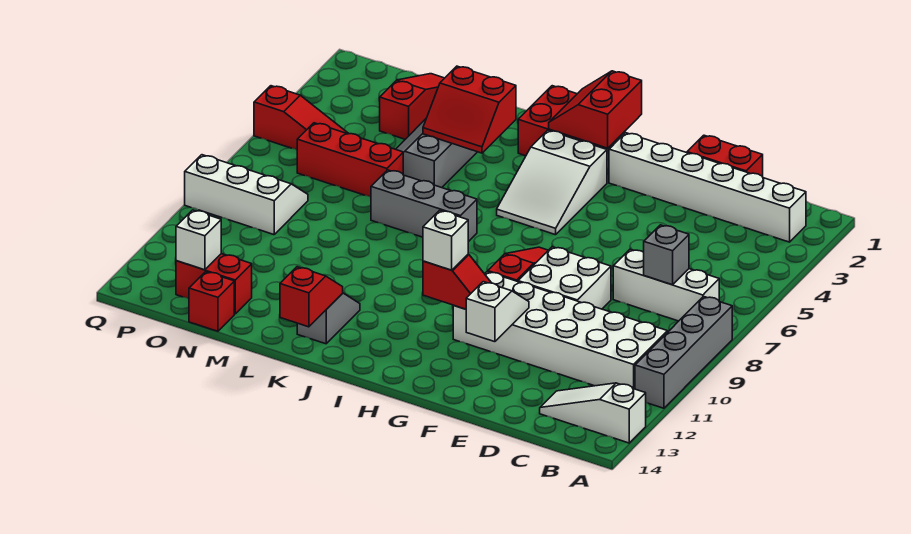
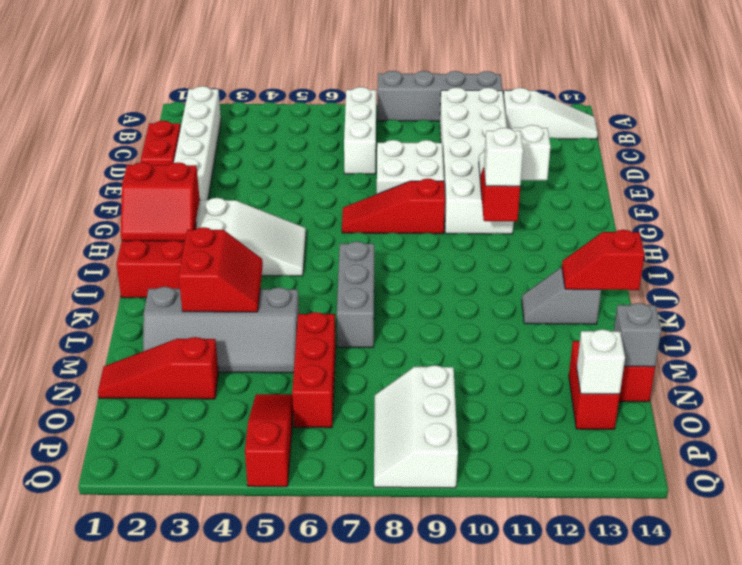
white 1x3 slope [540,383,646,443] -> white 1x3 slope turned to [504,88,598,139]
grey 1x1 brick [644,225,689,285] -> grey 1x1 brick moved to [614,303,661,367]

